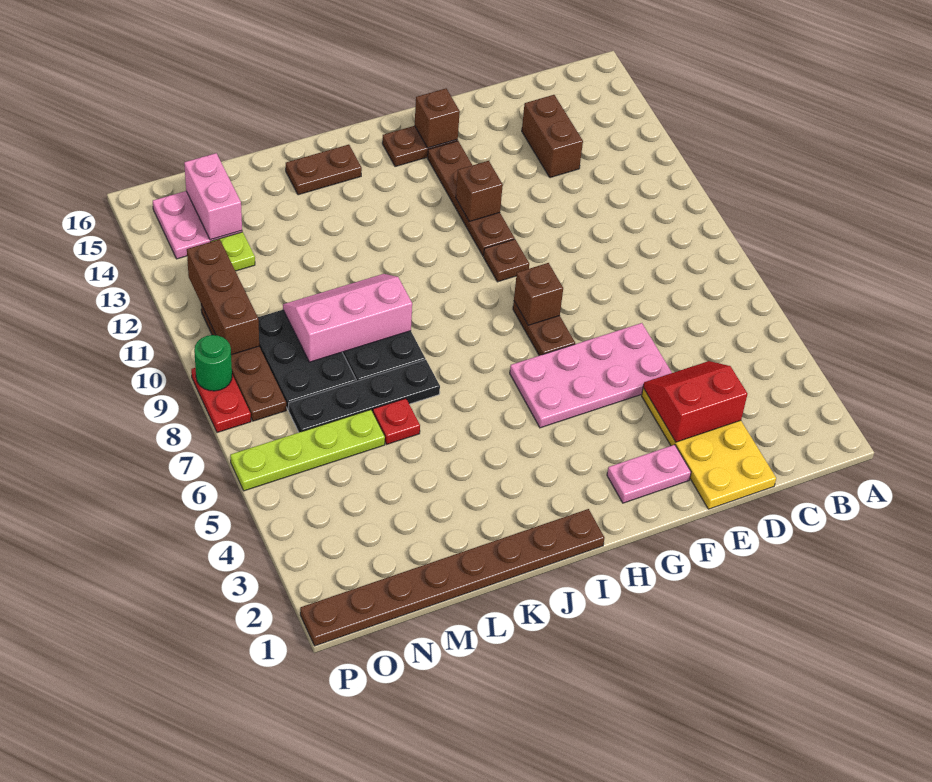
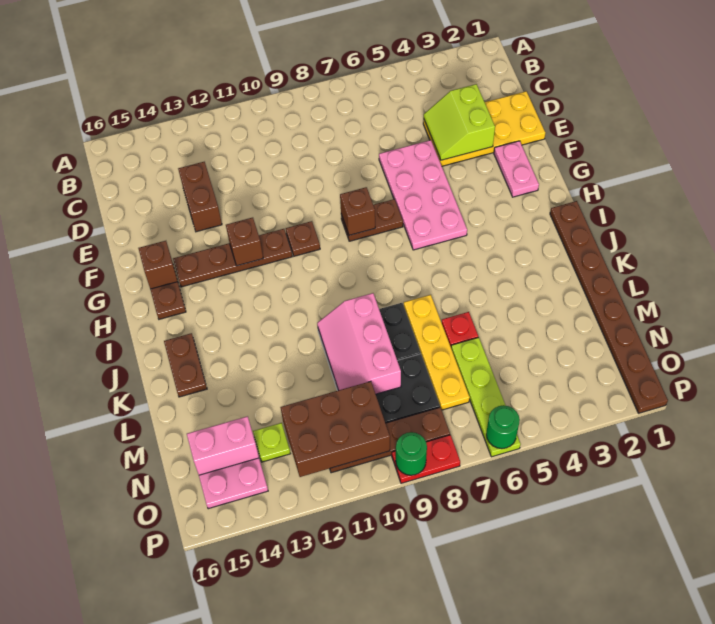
red 2x2 slope [643,361,747,442] -> lime 2x2 slope [424,84,495,160]
brown 1x2 brick [522,95,583,178] -> brown 1x2 brick turned to [178,162,222,232]
black 1x4 plate [289,360,440,432] -> yellow 1x4 plate [404,295,470,410]
brown 1x3 brick [187,239,259,355] -> brown 2x3 brick [280,381,390,477]
none -> green 1x1 round brick [486,405,520,449]

